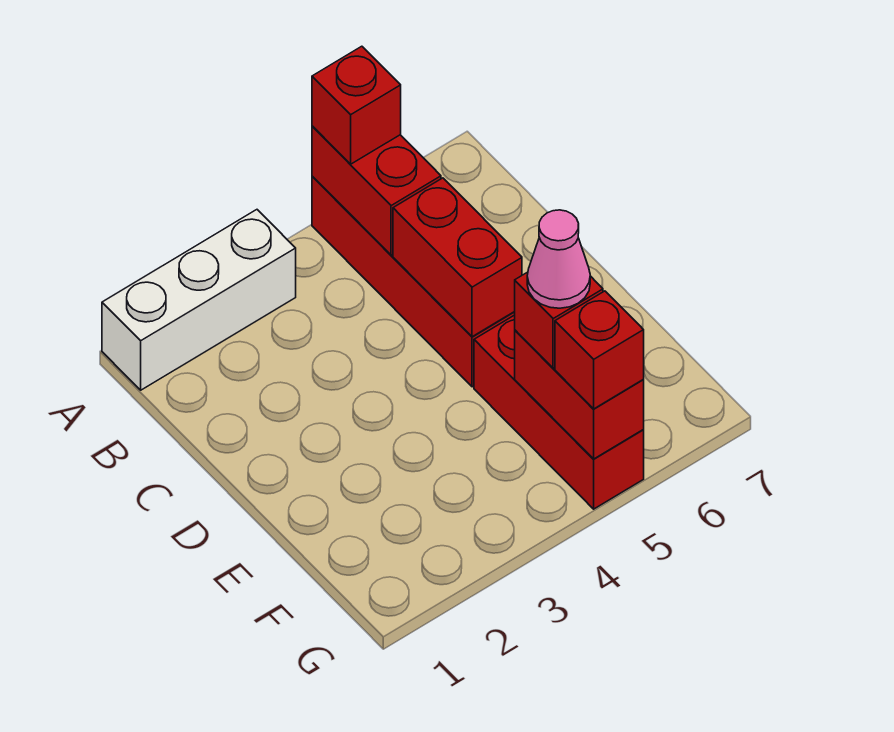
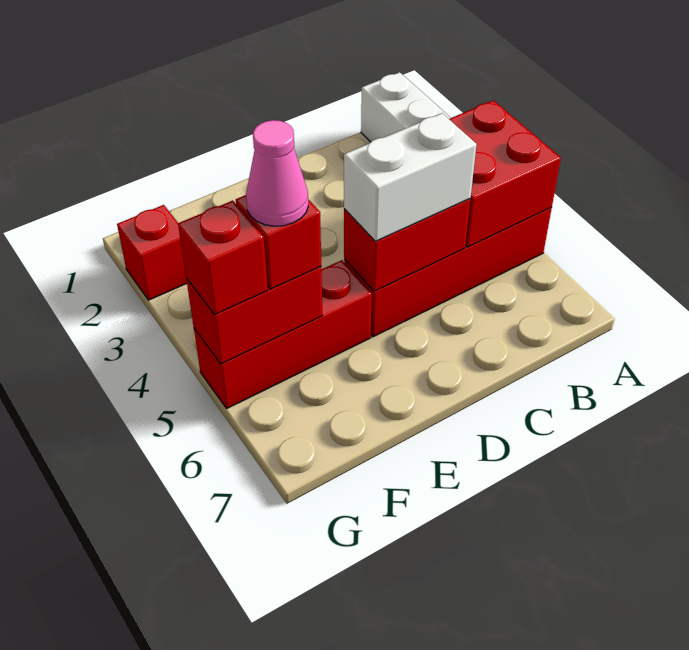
red 1x2 brick [312,126,441,255] -> red 2x2 brick [449,100,561,247]
red 1x1 brick [312,46,401,164] -> red 1x1 brick moved to [117,205,187,300]
none -> white 1x2 brick [344,113,477,241]

